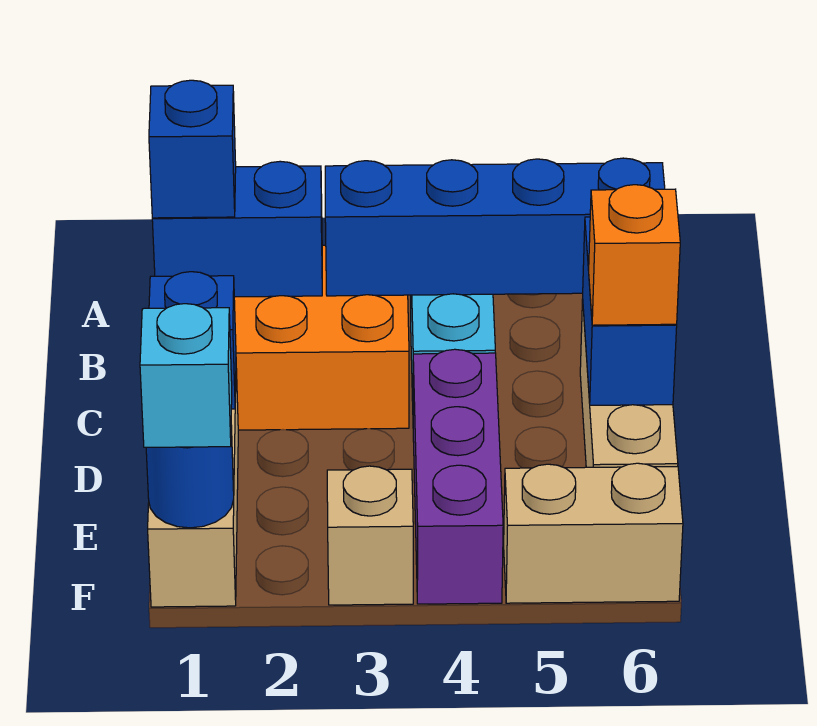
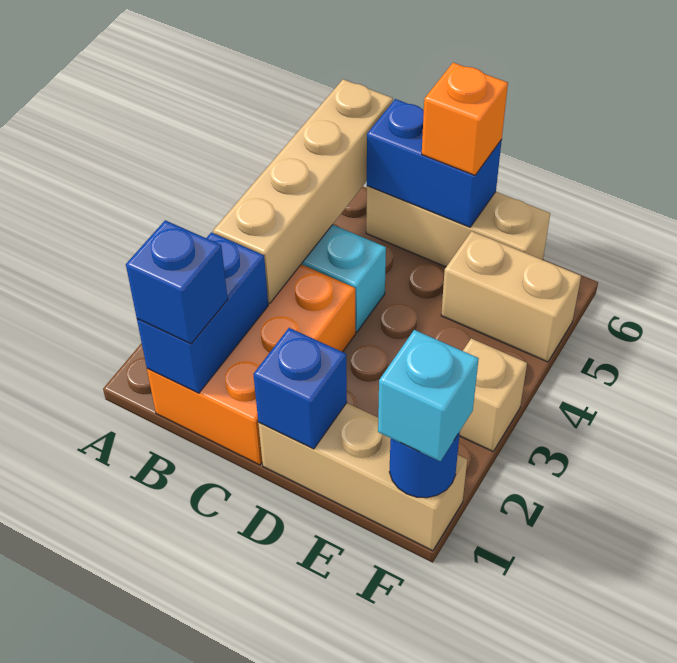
blue 1x4 brick [325,158,665,296] -> tan 1x4 brick [213,79,393,303]
purple 1x3 brick [413,349,503,604] -> none
tan 1x2 brick [504,463,683,603] -> tan 1x2 brick turned to [441,231,581,362]

